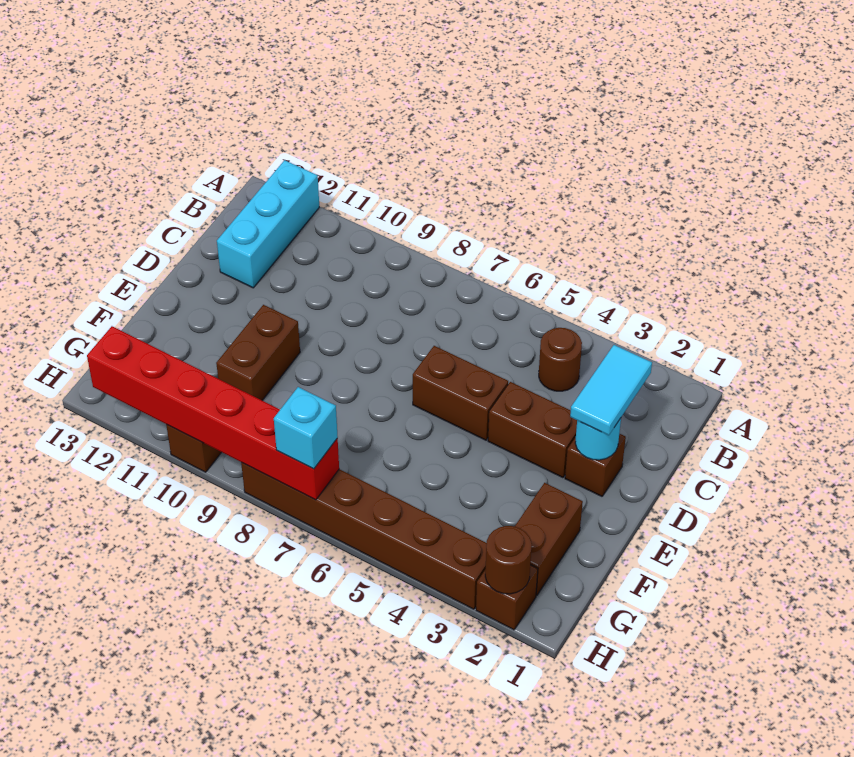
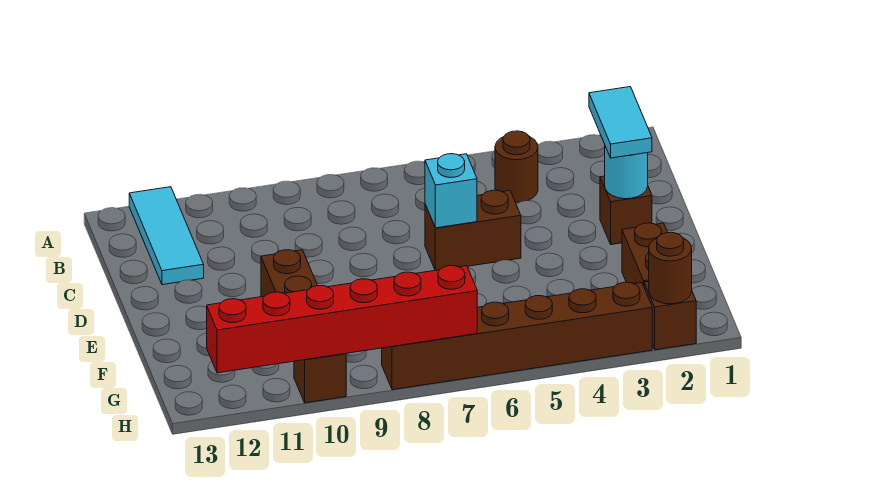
cyan 1x3 brick [217,160,319,288] -> cyan 1x3 tile [129,187,204,285]
brown 1x2 brick [488,382,577,478] -> none
cyan 1x1 brick [274,387,338,469] -> cyan 1x1 brick moved to [425,154,477,228]

